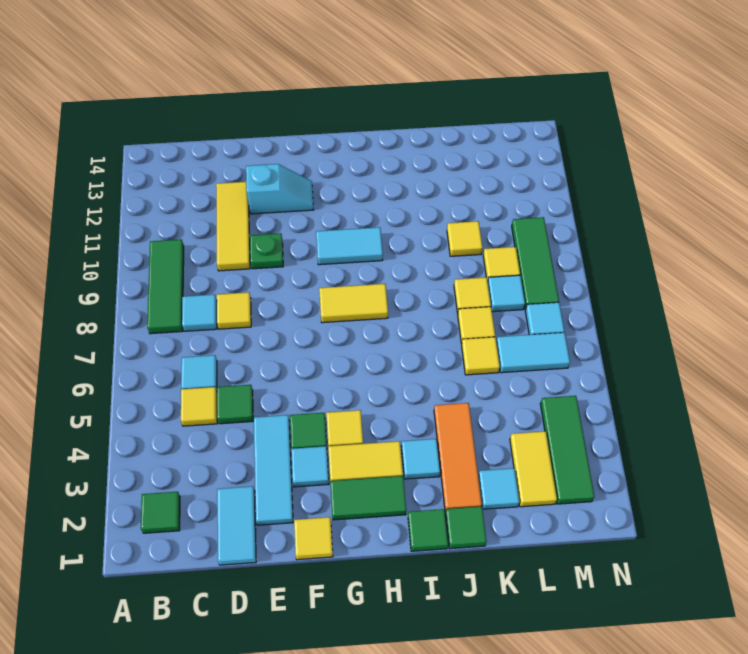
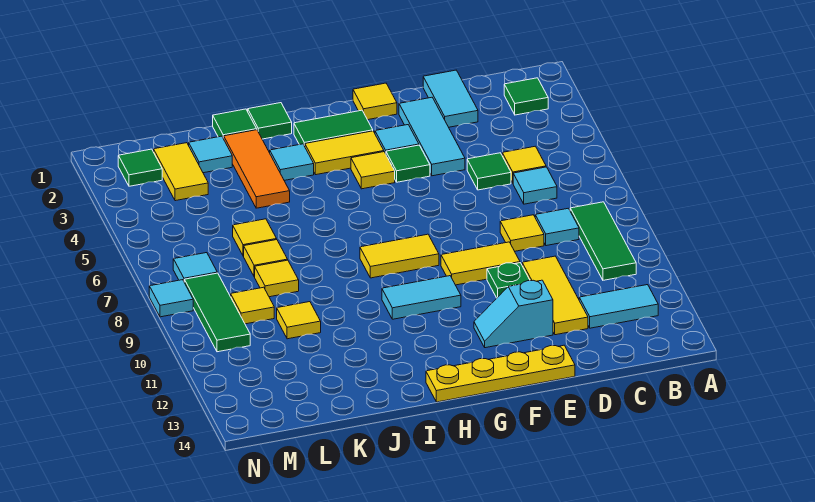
none -> yellow 1x2 tile [441,242,520,285]
none -> yellow 1x4 plate [426,345,575,402]
cyan 1x2 tile [496,333,570,373] -> cyan 1x2 tile moved to [579,285,658,328]
cyan 1x1 tile [488,275,525,312] -> cyan 1x1 tile moved to [149,280,193,317]
green 1x3 tile [540,396,594,504] -> green 1x1 tile [118,149,162,186]

